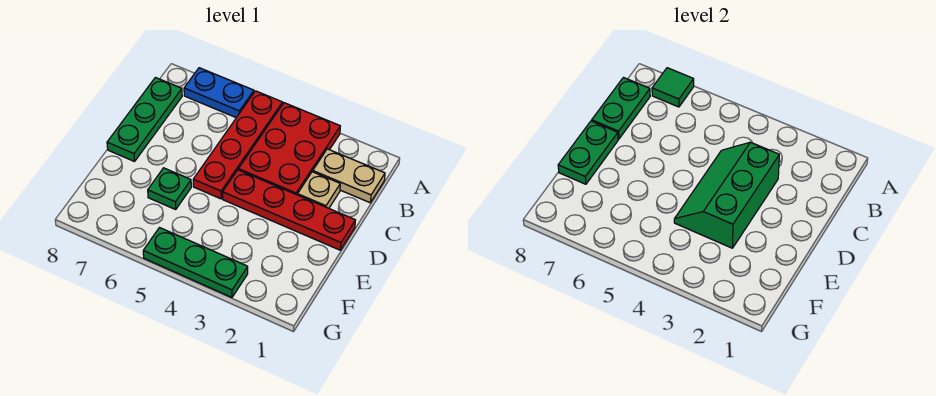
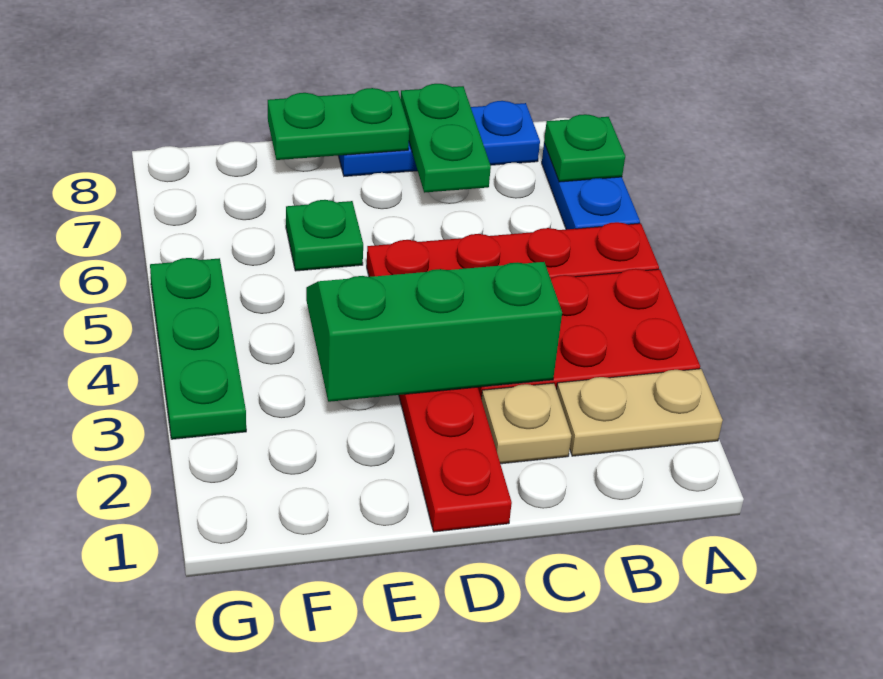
green 1x1 tile [652,68,694,107] -> green 1x1 plate [544,114,625,182]
tan 1x2 plate [313,149,385,203] -> tan 1x2 plate turned to [557,369,723,456]
green 1x3 plate [107,78,182,162] -> blue 1x3 plate [338,101,540,176]
green 1x2 plate [592,78,650,139] -> green 1x2 plate turned to [401,84,491,193]

